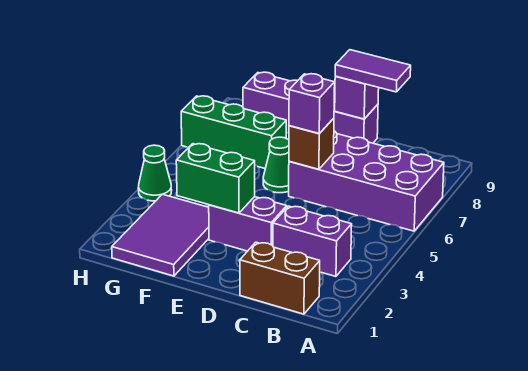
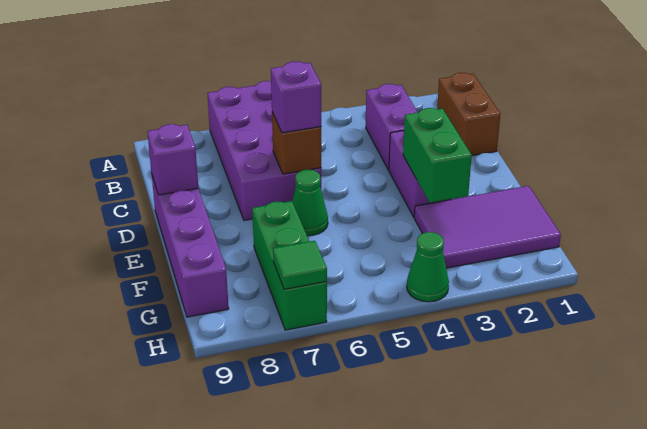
purple 1x2 tile [335,50,411,92] -> none
none -> green 1x1 tile [273,241,327,289]

